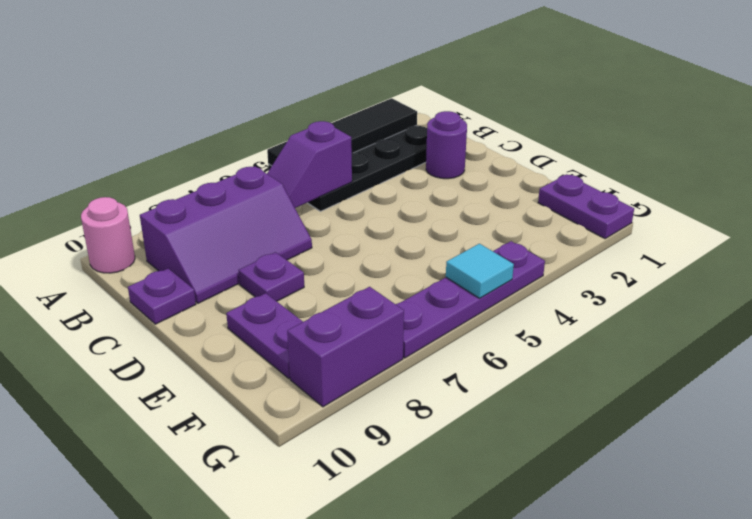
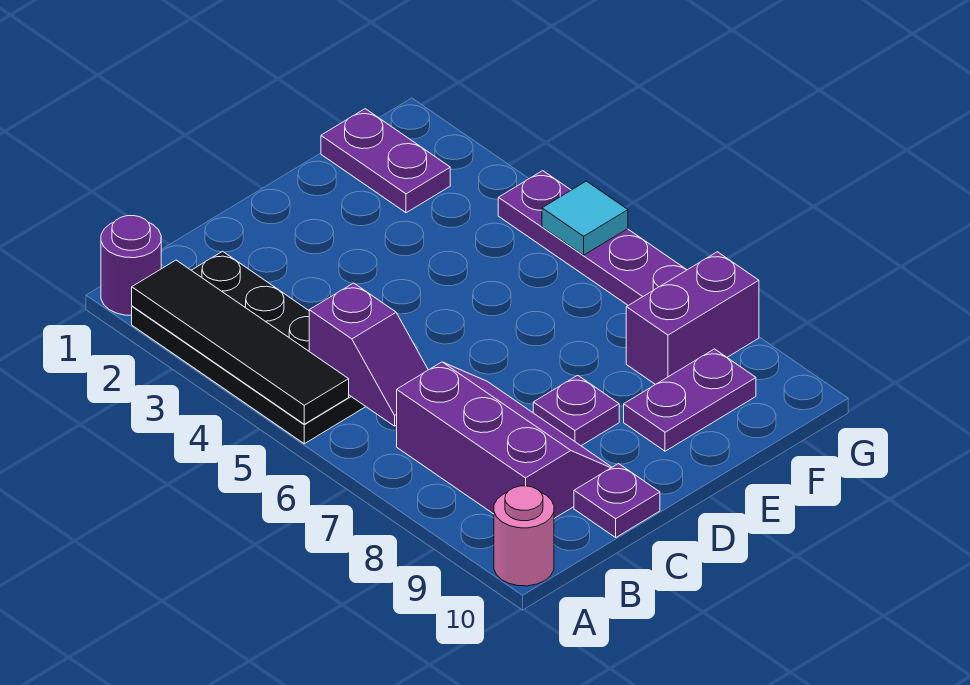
purple 1x1 round brick [426,111,467,179] -> purple 1x1 round brick moved to [101,216,161,315]
purple 1x2 plate [538,174,634,239] -> purple 1x2 plate turned to [321,109,450,213]
purple 1x2 brick [287,287,404,407] -> purple 1x2 brick turned to [626,252,759,384]

